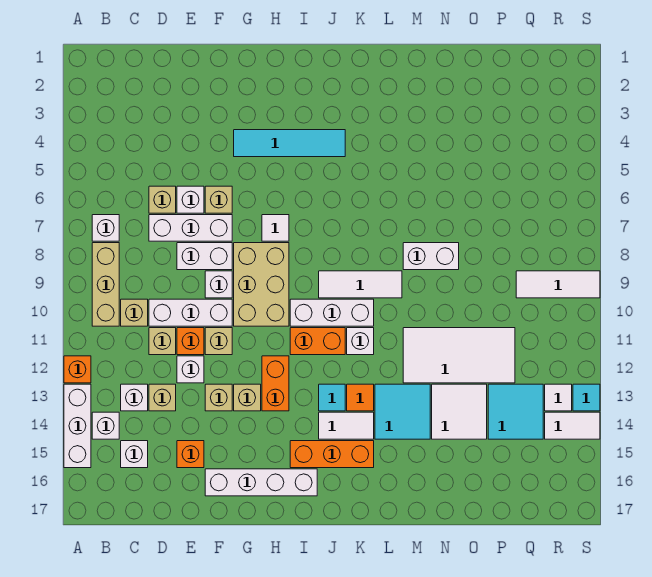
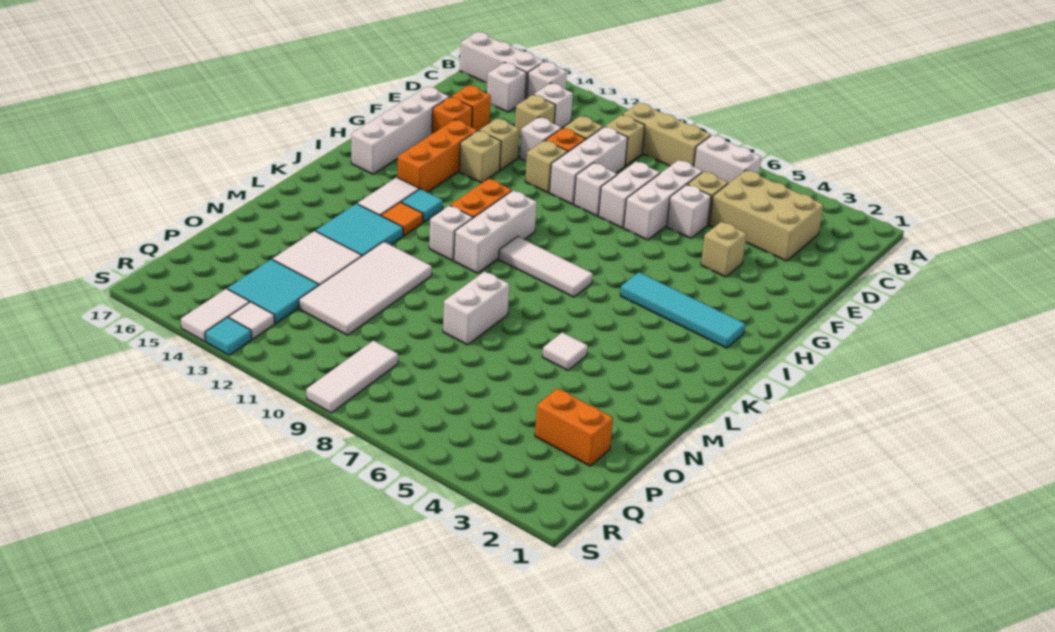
orange 1x1 brick [64,356,91,383] -> orange 1x1 brick moved to [432,97,472,134]
white 1x3 brick [64,384,91,468] -> white 1x3 brick moved to [460,32,544,99]
white 1x1 brick [92,215,119,241] -> white 1x2 brick [694,135,761,184]
tan 1x1 brick [205,186,232,213] -> tan 1x1 brick moved to [701,222,747,277]
cyan 1x4 tile [234,130,345,157] -> cyan 1x4 tile turned to [620,272,745,348]
tan 2x3 brick [234,243,289,326] -> tan 2x3 brick moved to [710,170,823,261]
white 1x1 tile [262,215,289,241] -> white 1x1 tile moved to [542,332,588,370]
orange 1x2 brick [262,356,289,411] -> orange 1x2 brick moved to [535,388,613,466]
orange 1x3 brick [290,441,374,468] -> orange 1x3 brick moved to [397,120,477,192]
white 1x3 tile [319,271,402,298] -> white 1x3 tile turned to [499,237,593,297]

